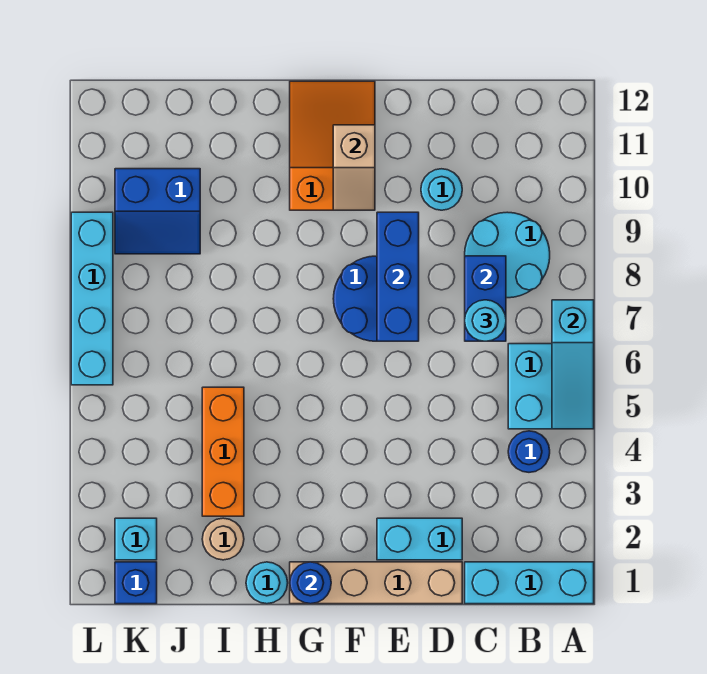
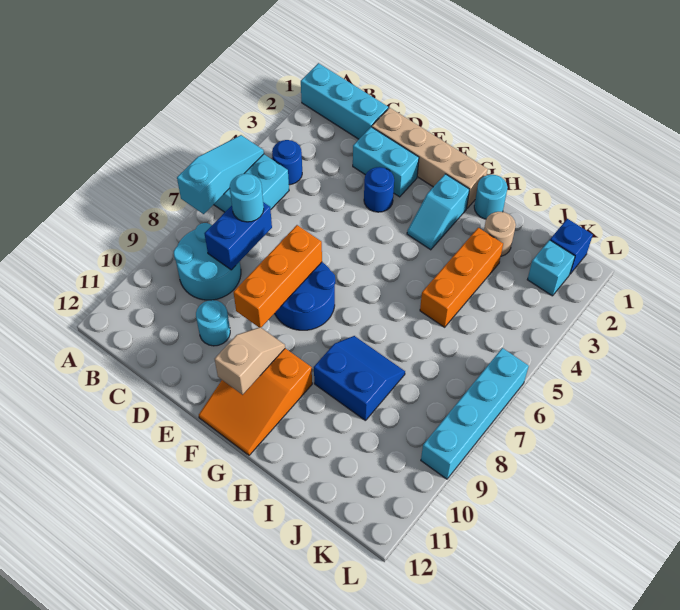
blue 1x3 brick [377,212,419,341] -> orange 1x3 brick [233,225,322,327]
blue 1x1 round brick [290,562,331,604] -> blue 1x1 round brick moved to [364,167,394,212]
none -> cyan 1x2 slope [407,174,469,250]
blue 2x2 slope [115,169,200,254] -> blue 2x2 slope moved to [314,336,405,421]

